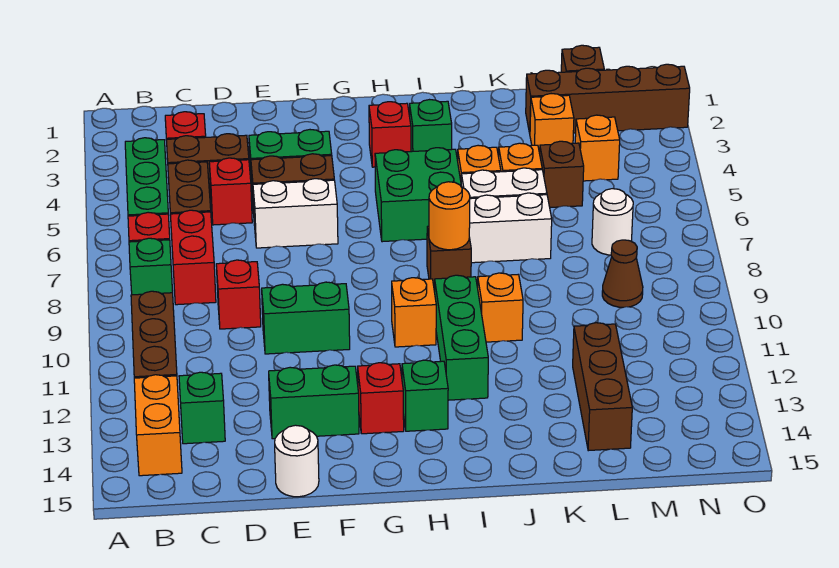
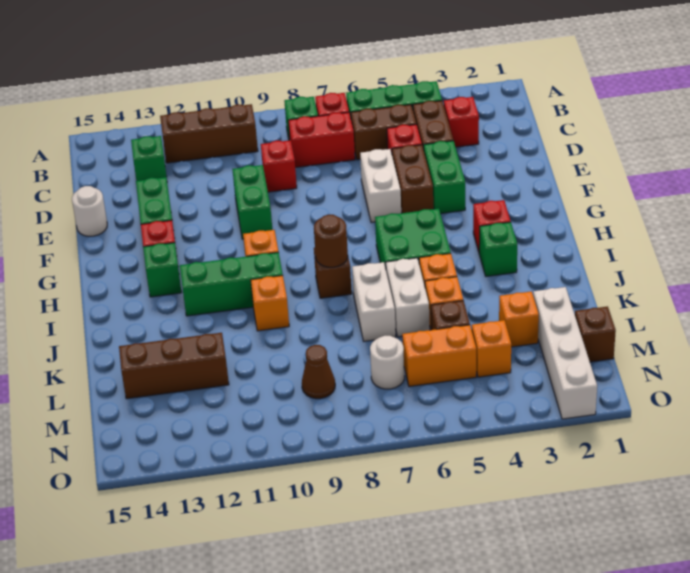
orange 1x2 brick [134,375,182,476] -> orange 1x2 brick moved to [402,325,476,387]
orange 1x1 round brick [429,182,470,250] -> brown 1x1 round brick [314,215,348,267]
brown 1x4 brick [526,64,690,133] -> white 1x4 brick [533,287,597,419]

